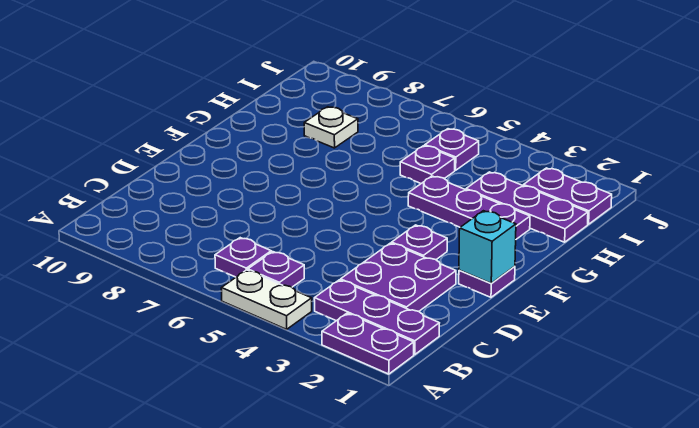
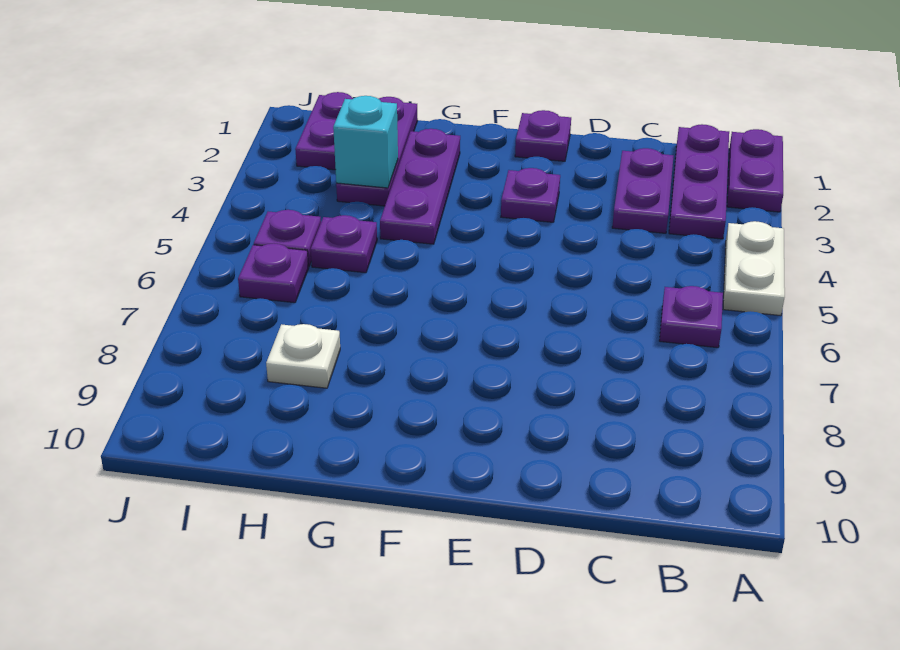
purple 1x1 plate [248,252,304,287] -> purple 1x1 plate moved to [238,243,309,303]
purple 2x2 plate [341,243,456,311] -> purple 1x2 plate [612,148,674,233]
cyan 1x1 brick [459,211,516,283] -> cyan 1x1 brick moved to [333,96,398,188]

